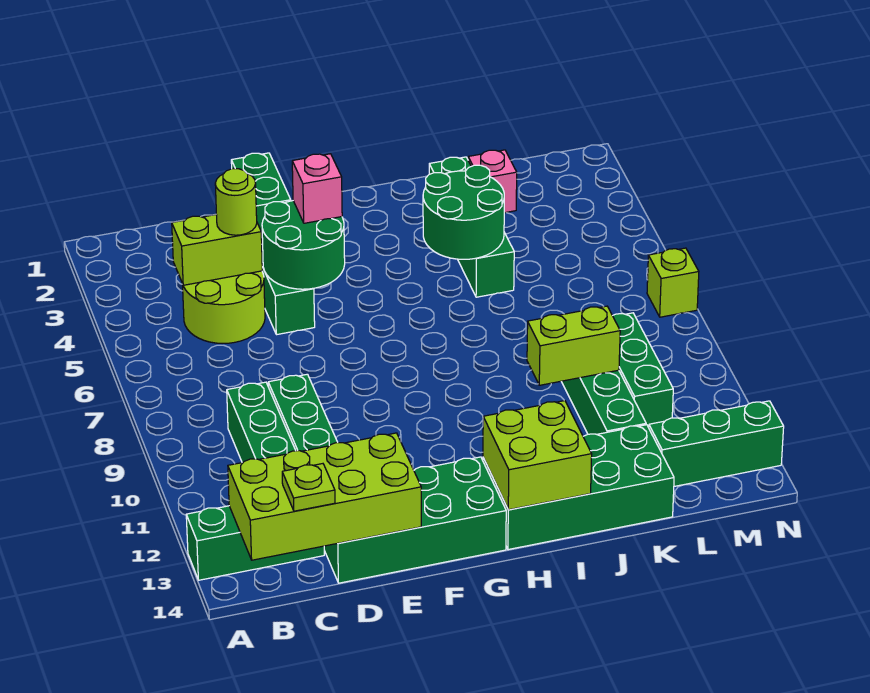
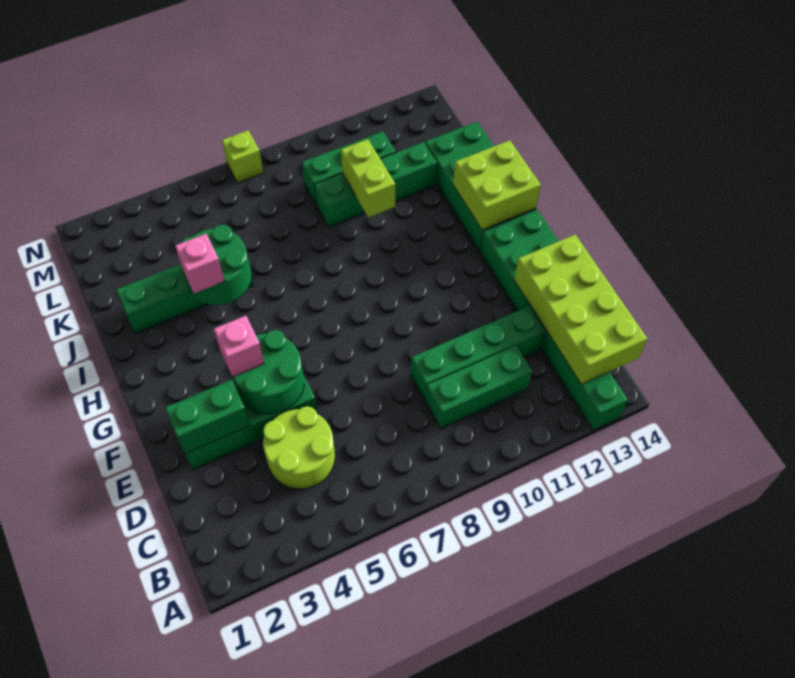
lime 1x2 brick [172,215,262,285] -> none
lime 1x1 plate [282,464,335,511] -> none
lime 1x1 round brick [215,169,257,235] -> none
pink 1x1 brick [468,150,517,213] -> pink 1x1 brick moved to [175,234,225,293]
green 1x3 brick [649,401,784,486] -> none

